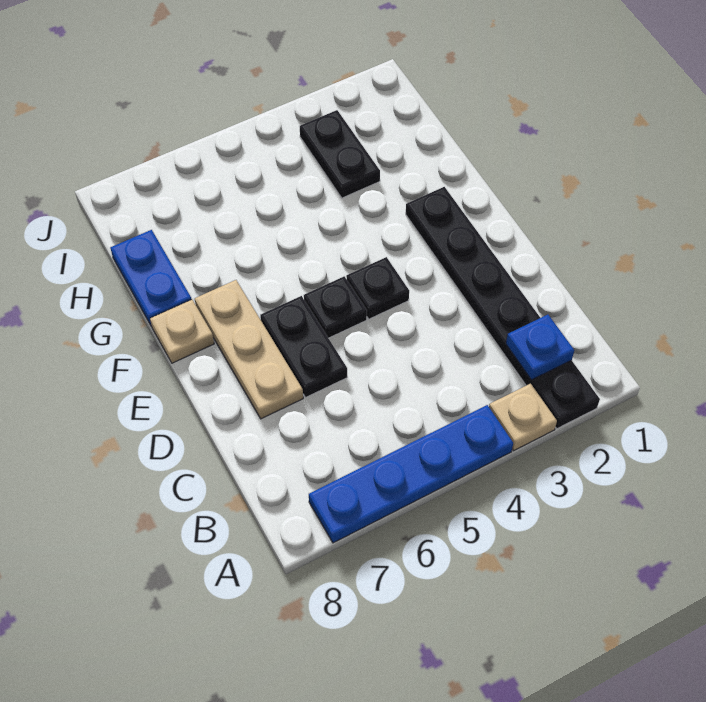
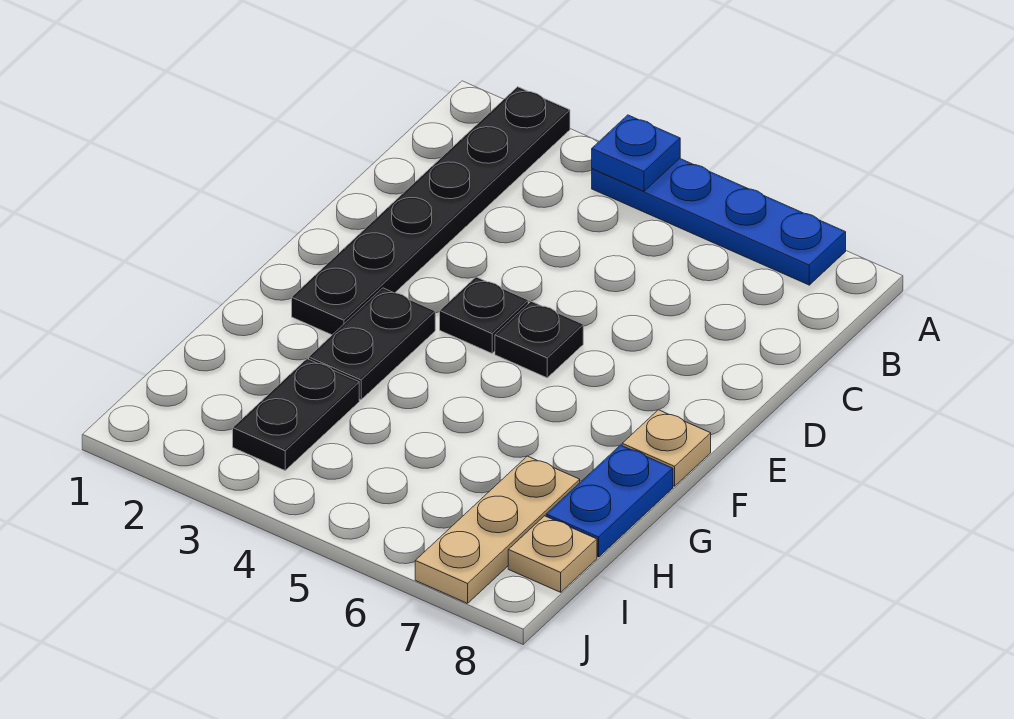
tan 1x1 plate [489,384,557,451] -> tan 1x1 plate moved to [508,516,597,592]
blue 1x1 plate [506,315,574,380] -> blue 1x1 plate moved to [592,115,680,191]
black 1x2 plate [260,296,347,398] -> black 1x2 plate moved to [309,288,435,400]
tan 1x3 plate [195,280,303,419] -> tan 1x3 plate moved to [415,456,580,603]

